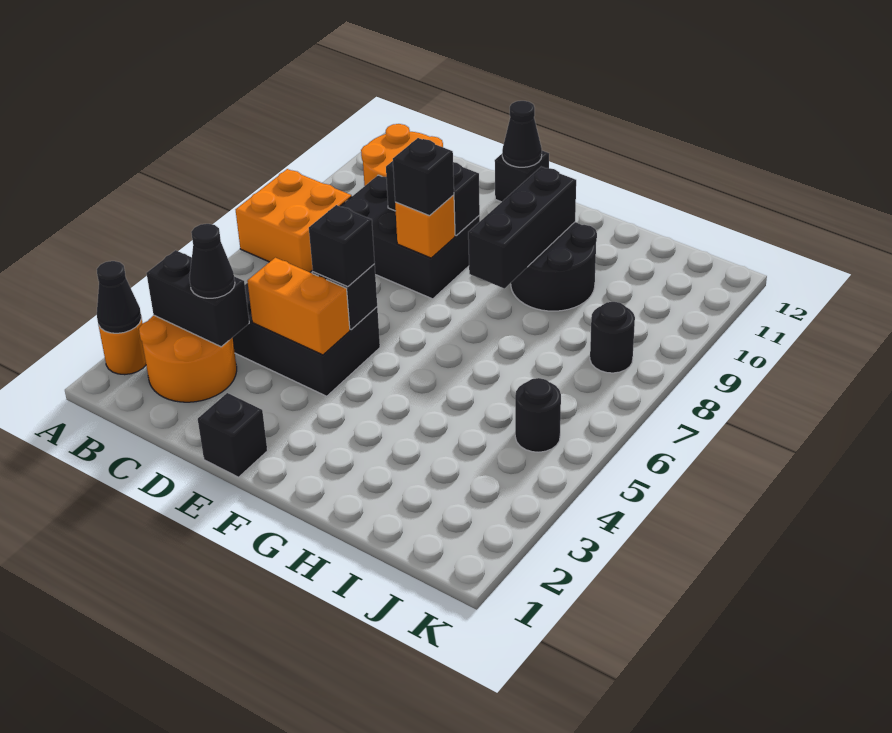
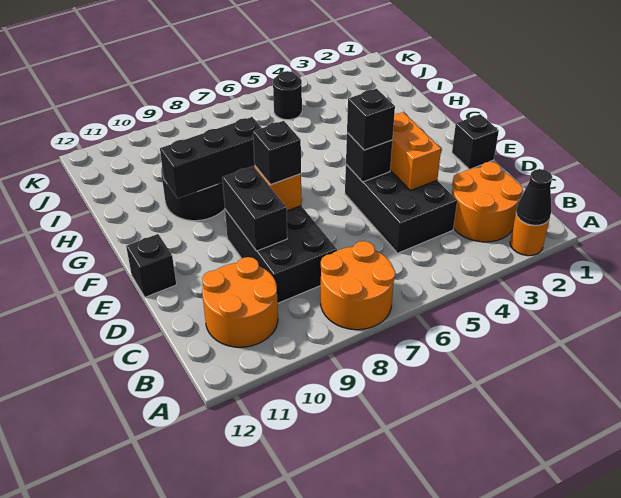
orange 2x2 brick [236,169,352,272] -> orange 2x2 round brick [321,241,395,330]
black 1x2 brick [146,250,249,347] -> none
black 1x1 cone [189,224,235,298] -> none
black 1x1 cone [502,101,542,167] -> none
black 1x1 round brick [590,302,635,373] -> none

